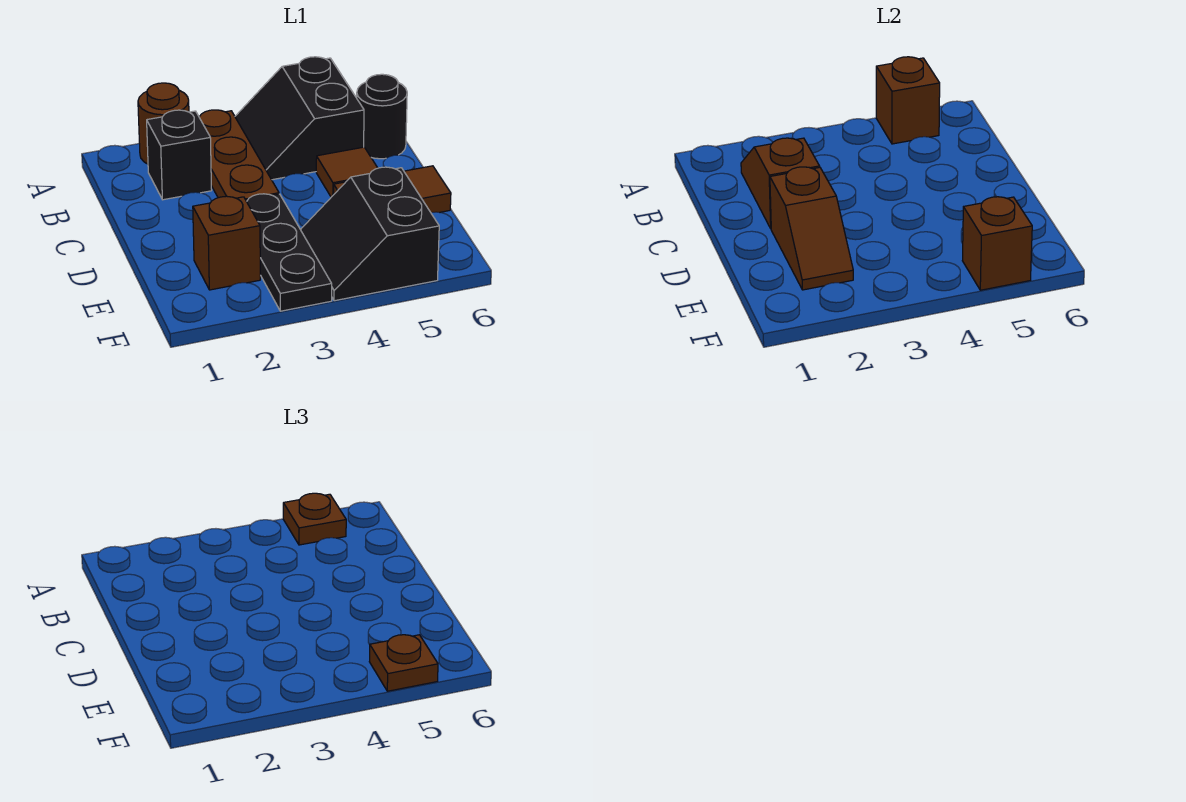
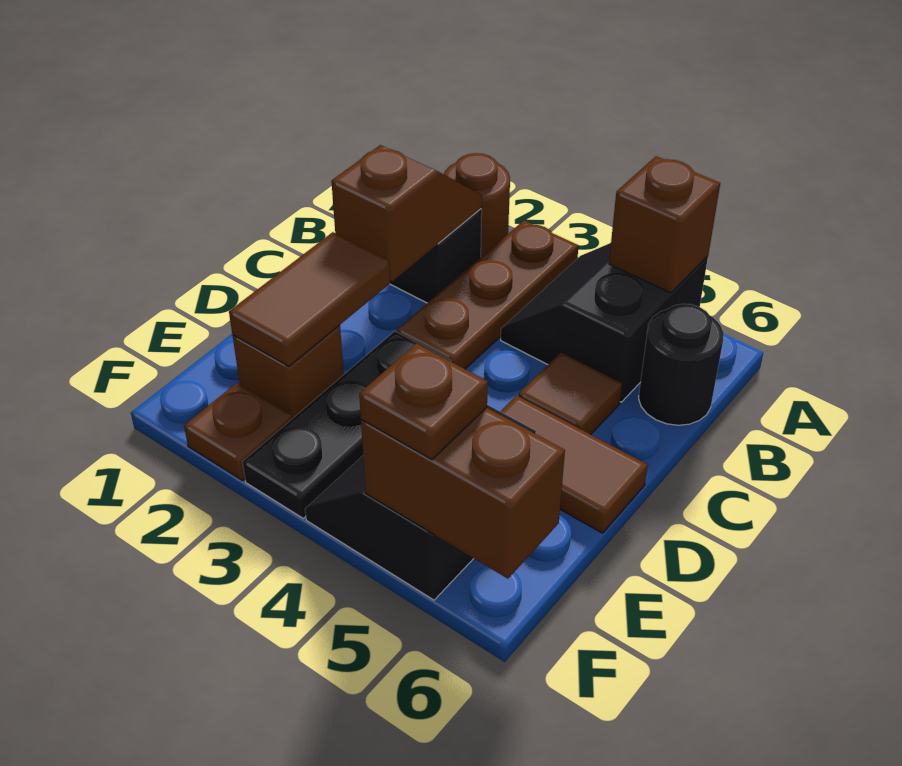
brown 1x1 plate [283,493,346,545] -> brown 1x1 plate moved to [184,383,292,480]
brown 1x2 slope [770,167,853,290] -> brown 1x2 tile [229,232,390,366]
brown 1x1 brick [962,197,1032,290] -> brown 1x2 brick [361,408,565,579]

